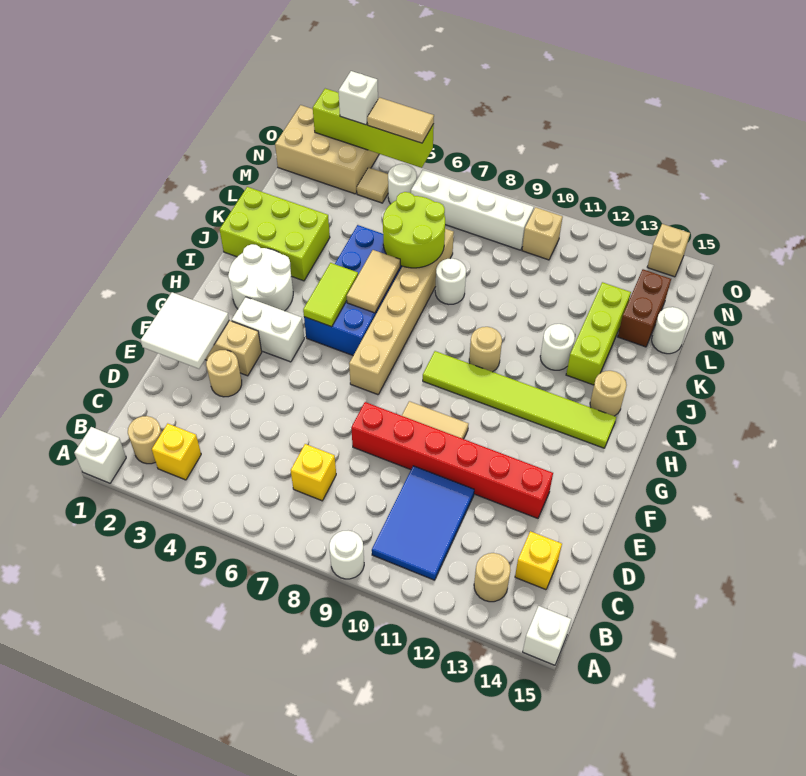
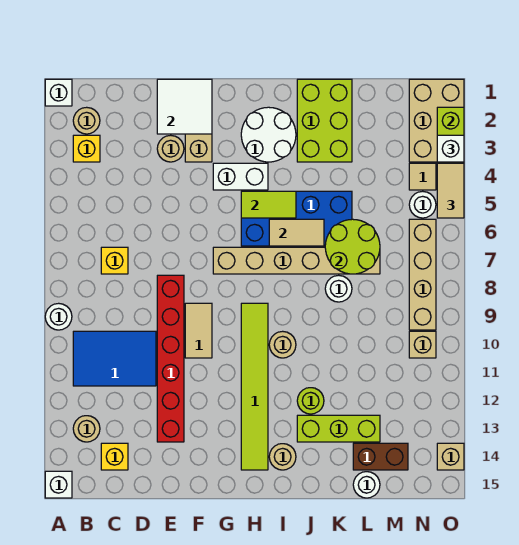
white 1x2 brick [232,297,304,362] -> white 1x2 brick turned to [213,163,268,190]
white 1x1 round brick [540,324,575,370] -> lime 1x1 round brick [297,388,324,414]
white 1x4 brick [411,170,534,250] -> tan 1x4 brick [409,219,436,330]

